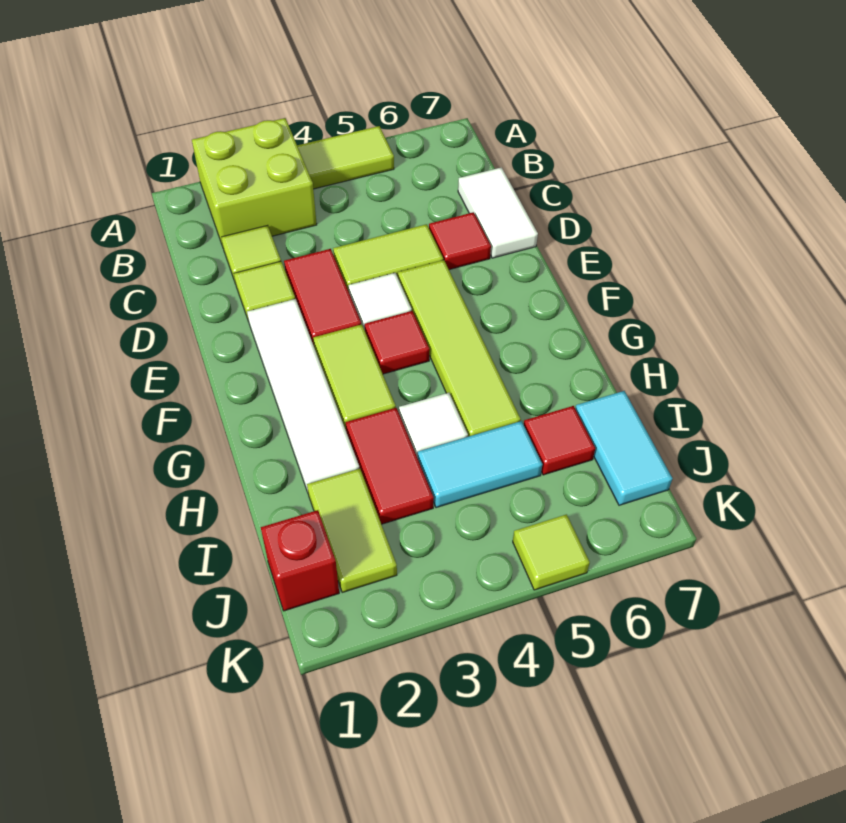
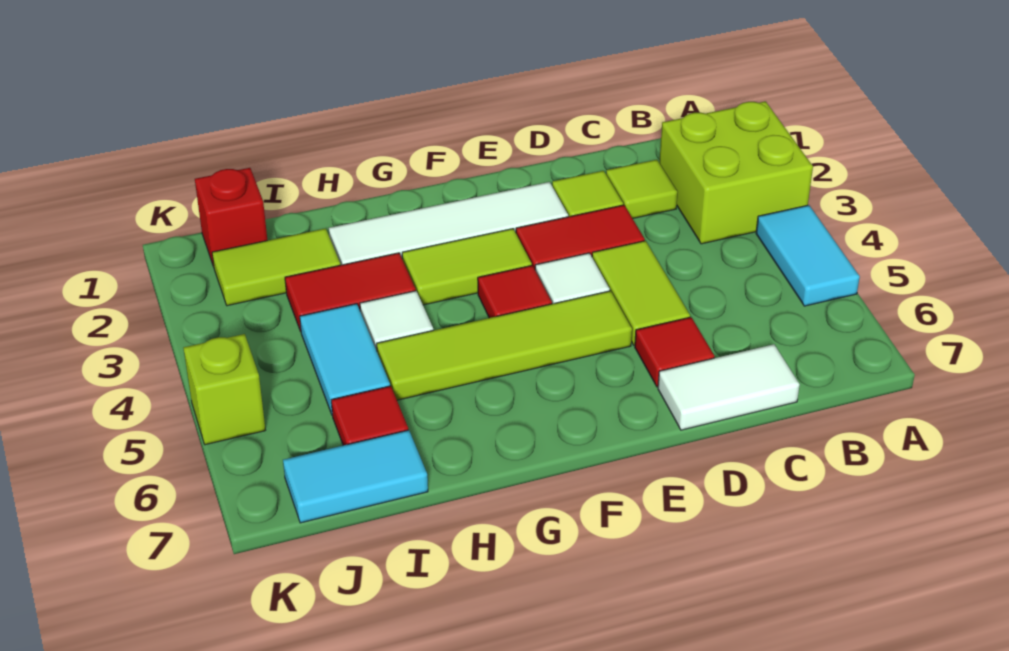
lime 1x2 tile [297,126,394,189] -> cyan 1x2 tile [756,205,860,306]
lime 1x1 tile [513,514,590,590] -> lime 1x1 brick [184,334,265,445]

